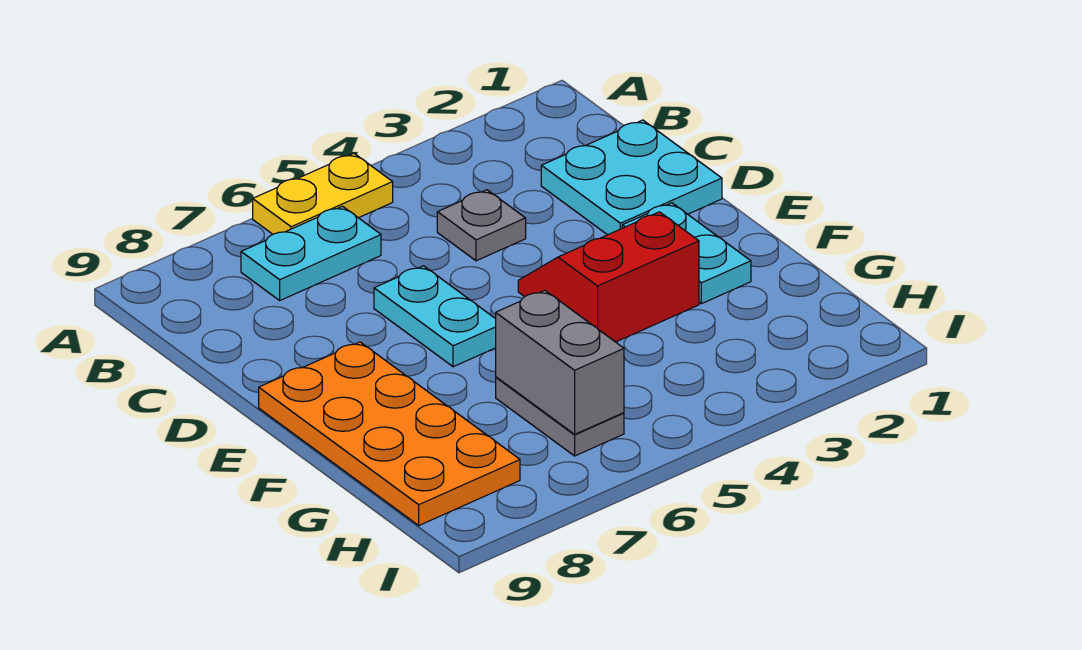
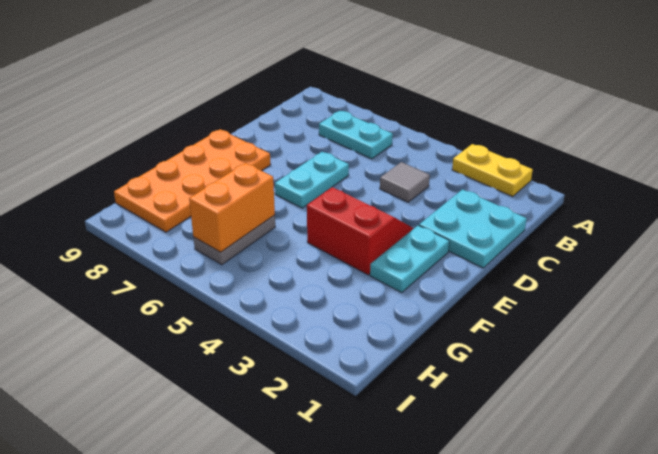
yellow 1x2 plate [253,153,393,234] -> yellow 1x2 plate moved to [452,144,533,197]
grey 1x1 plate [437,190,526,261] -> grey 1x1 tile [380,162,430,202]
grey 1x2 brick [496,290,624,434] -> orange 1x2 brick [189,163,275,252]

